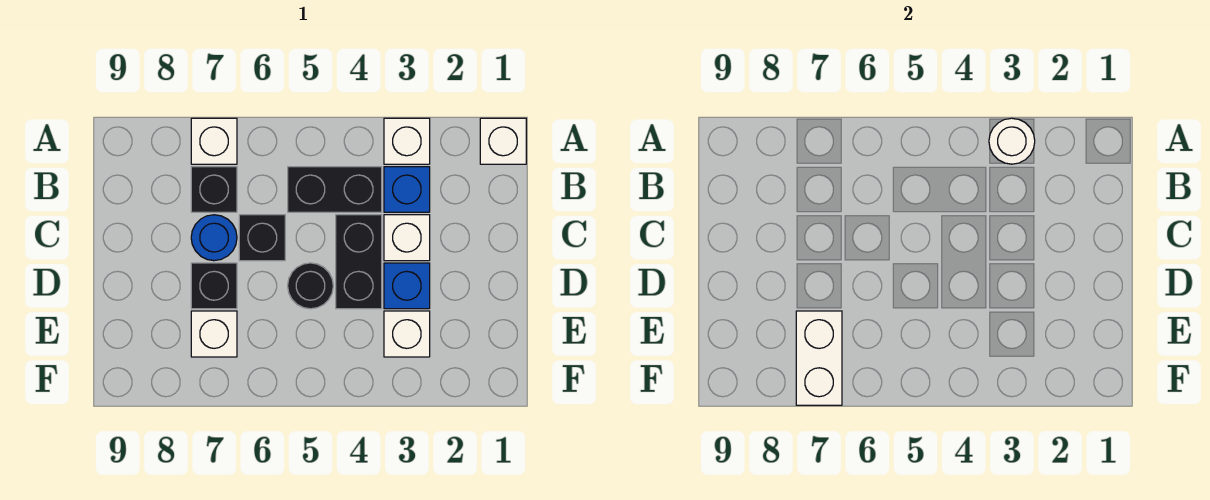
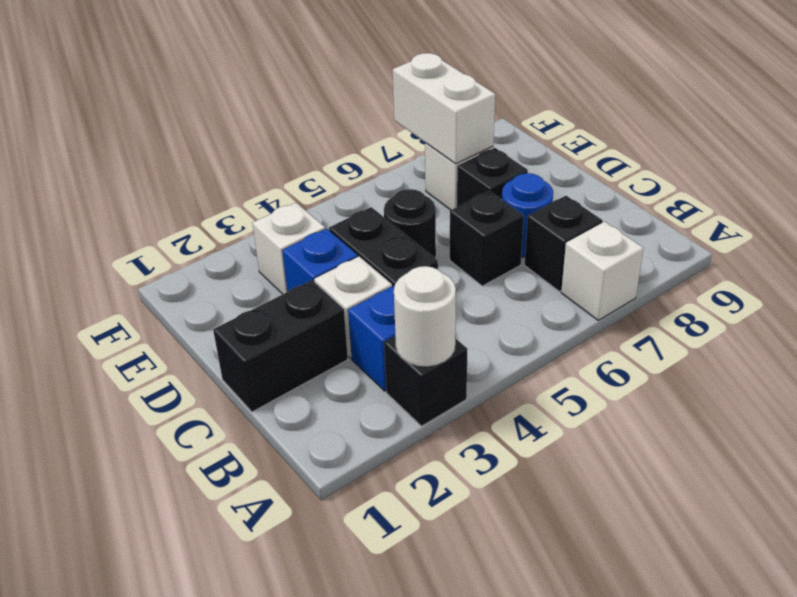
white 1x1 brick [480,118,526,164] -> none
white 1x1 brick [384,118,430,164] -> black 1x1 brick [384,337,467,426]
black 1x2 brick [288,167,382,212] -> black 1x2 brick moved to [213,280,348,412]

